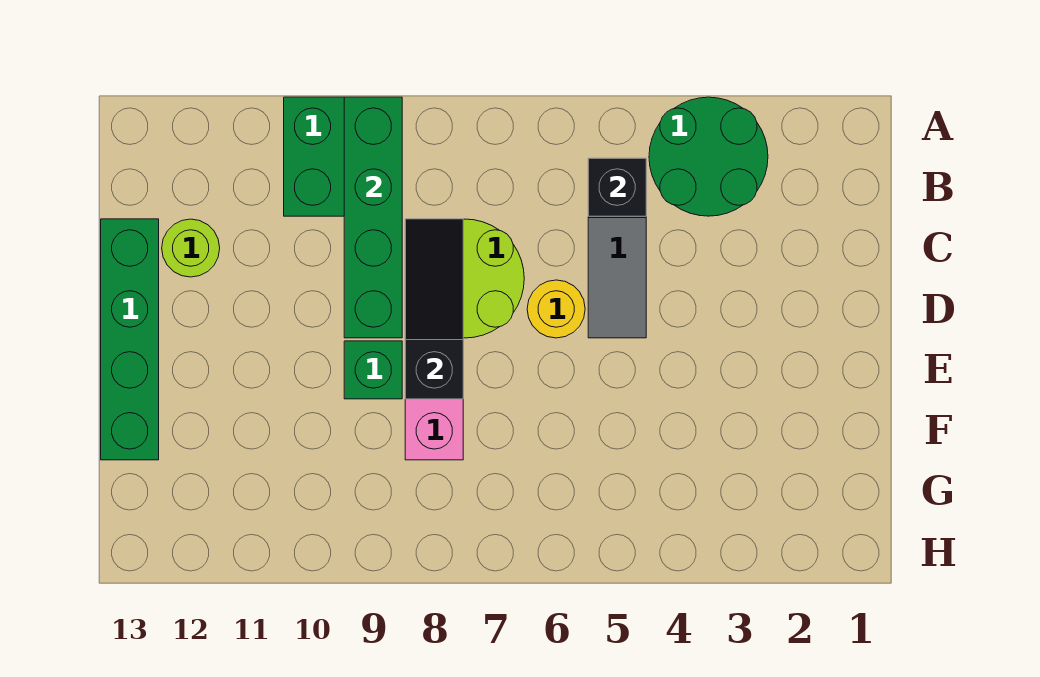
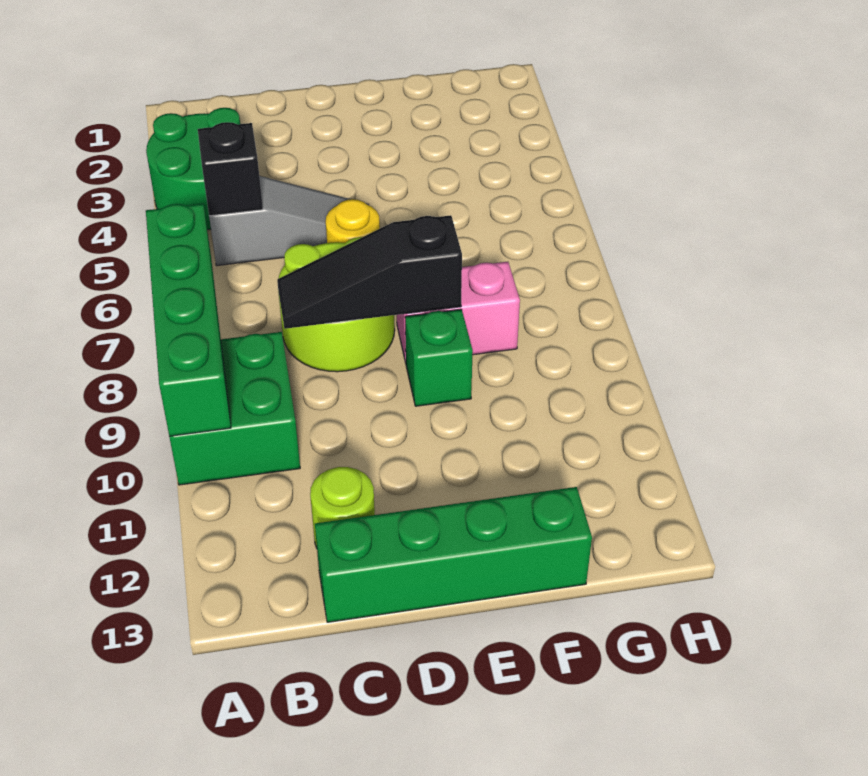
green 1x4 brick [344,97,402,338] -> green 1x4 brick turned to [146,204,231,436]

